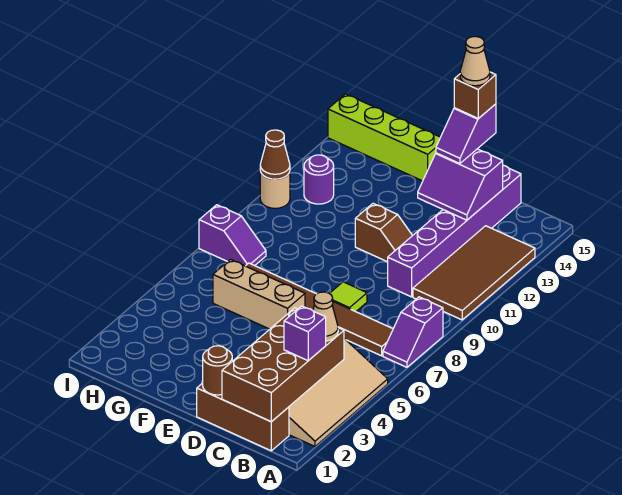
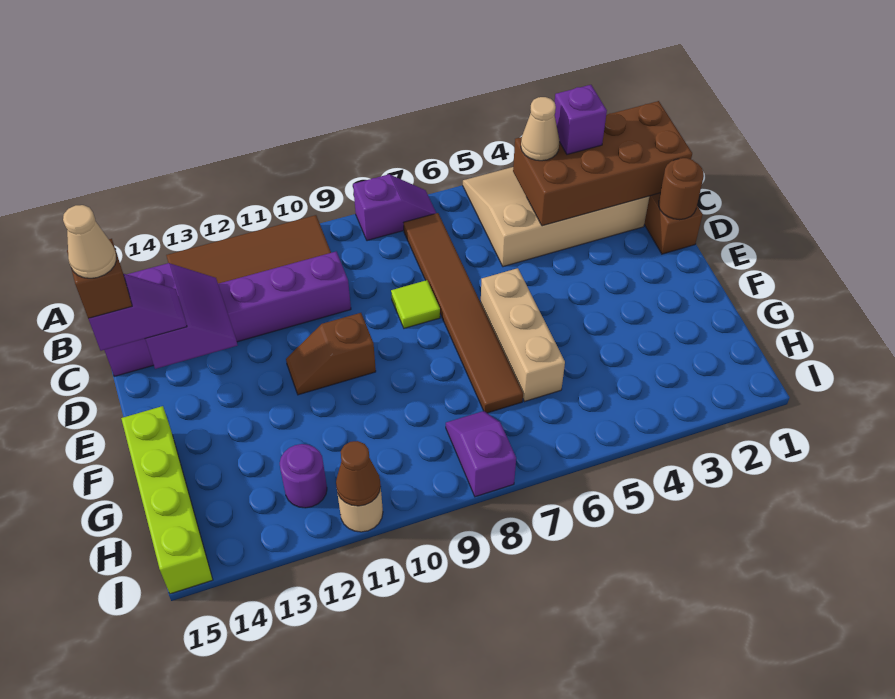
brown 1x2 slope [355,203,413,262] -> brown 1x2 slope turned to [286,313,376,395]

